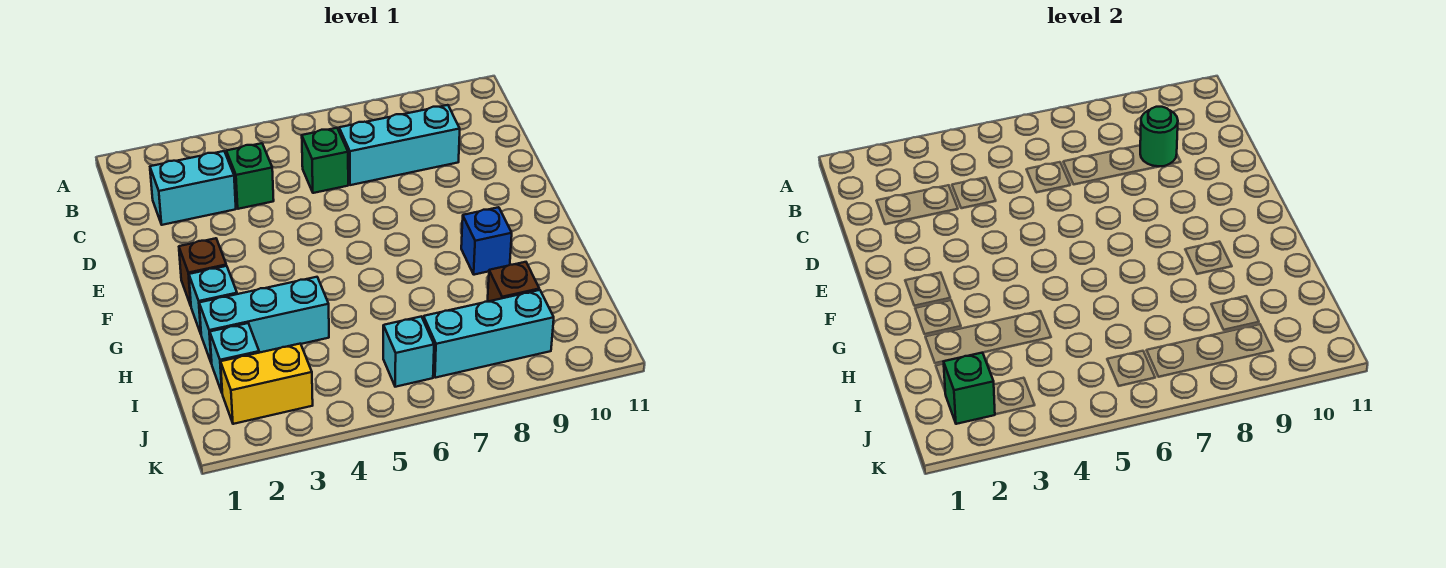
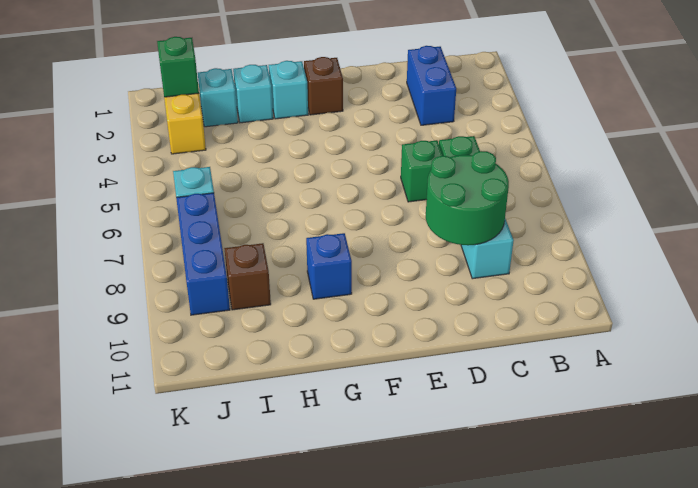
cyan 1x2 brick [150,151,236,225] -> blue 1x2 brick [407,46,456,125]
green 1x1 brick [226,143,274,209] -> green 1x1 brick moved to [401,140,443,202]
green 1x1 round brick [1140,107,1178,166] -> green 2x2 round brick [426,151,509,245]
cyan 1x3 brick [199,277,329,364] -> cyan 1x1 brick [233,65,273,123]
cyan 1x3 brick [423,290,554,378] -> blue 1x3 brick [176,193,230,315]

